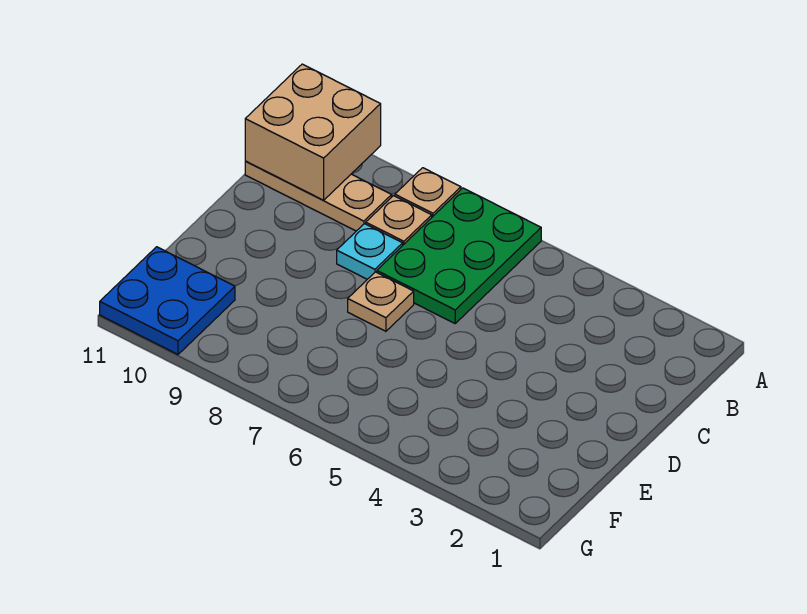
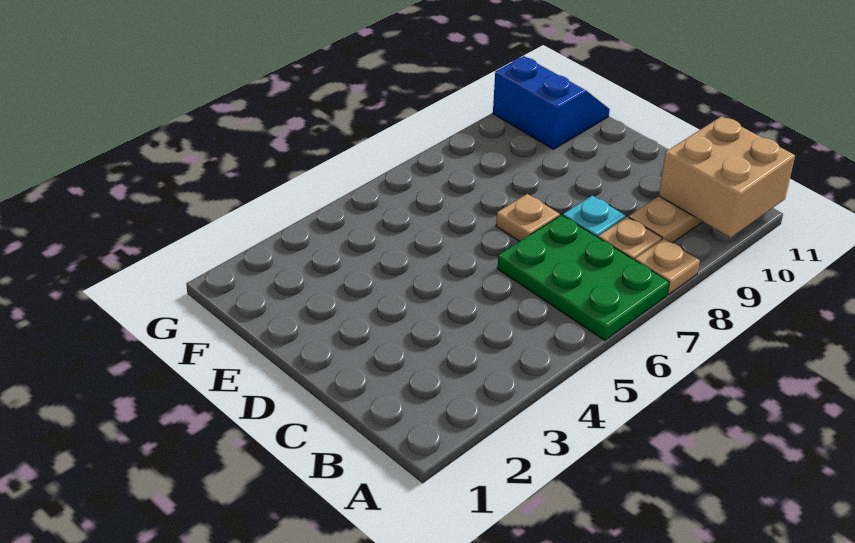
blue 2x2 plate [100,247,235,354] -> blue 2x2 slope [493,56,610,149]

